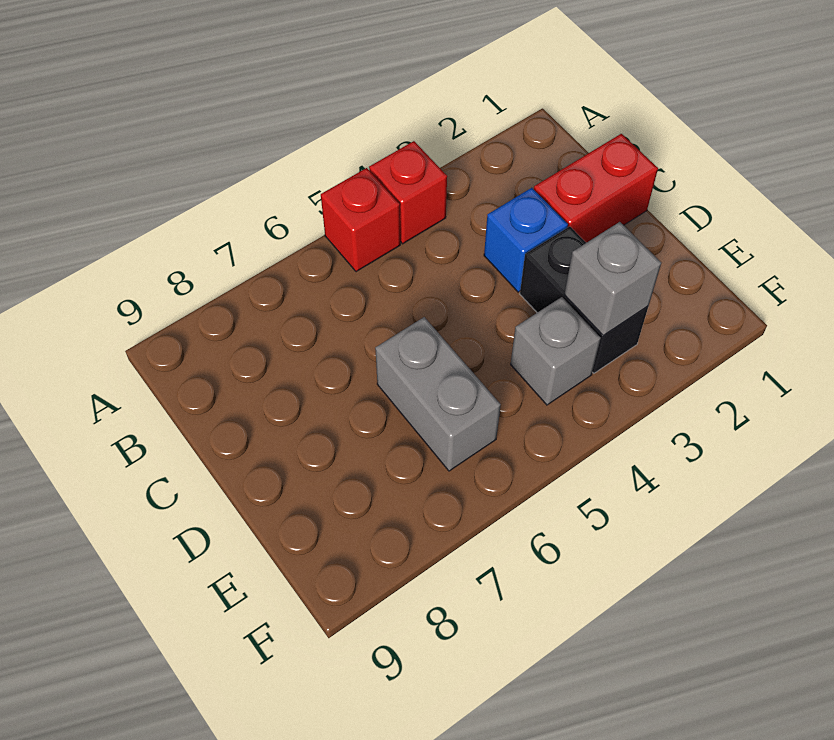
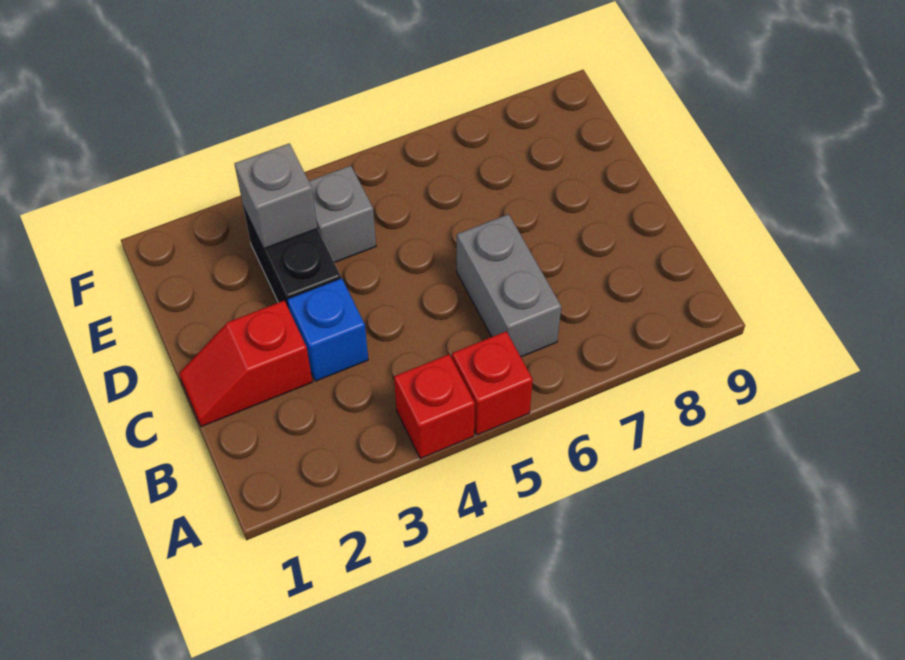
red 1x2 brick [534,134,658,243] -> red 1x2 slope [179,301,312,427]
grey 1x2 brick [375,317,501,471] -> grey 1x2 brick moved to [457,214,561,357]

